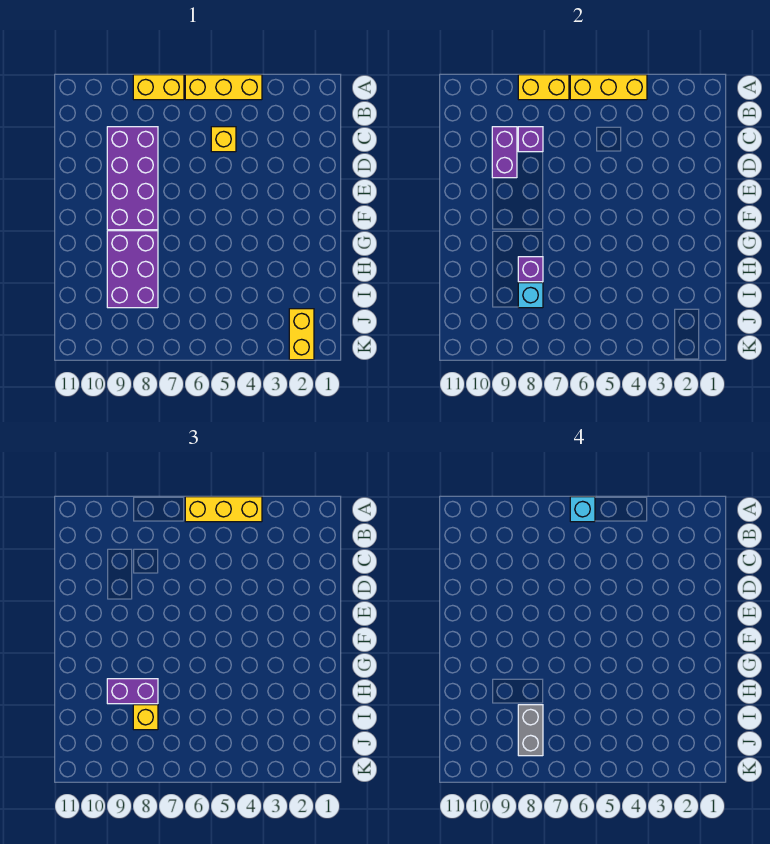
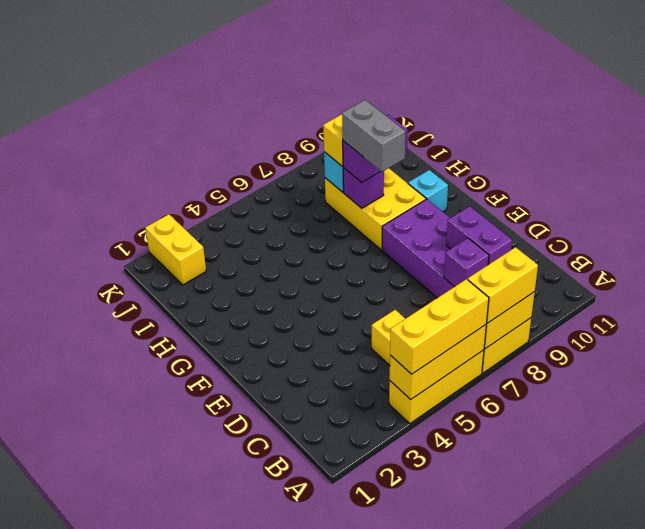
cyan 1x1 brick [570,497,595,522] -> cyan 1x1 brick moved to [408,170,448,212]
none -> yellow 1x2 brick [468,247,538,323]
purple 2x3 brick [107,231,158,308] -> yellow 2x3 brick [325,168,426,250]
grey 1x2 brick [518,705,543,756] -> grey 1x2 brick moved to [342,100,405,172]

